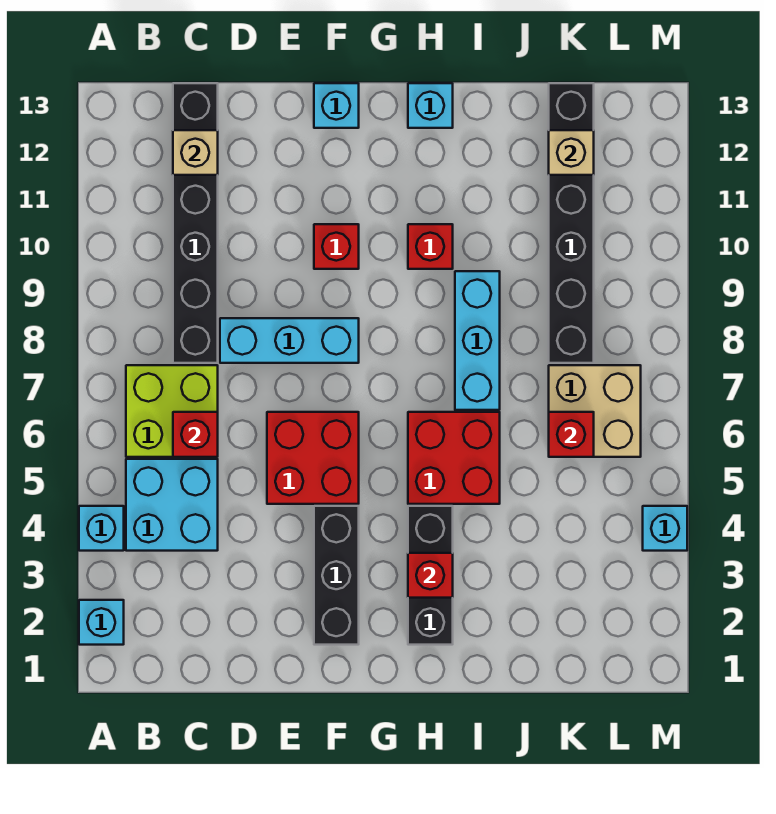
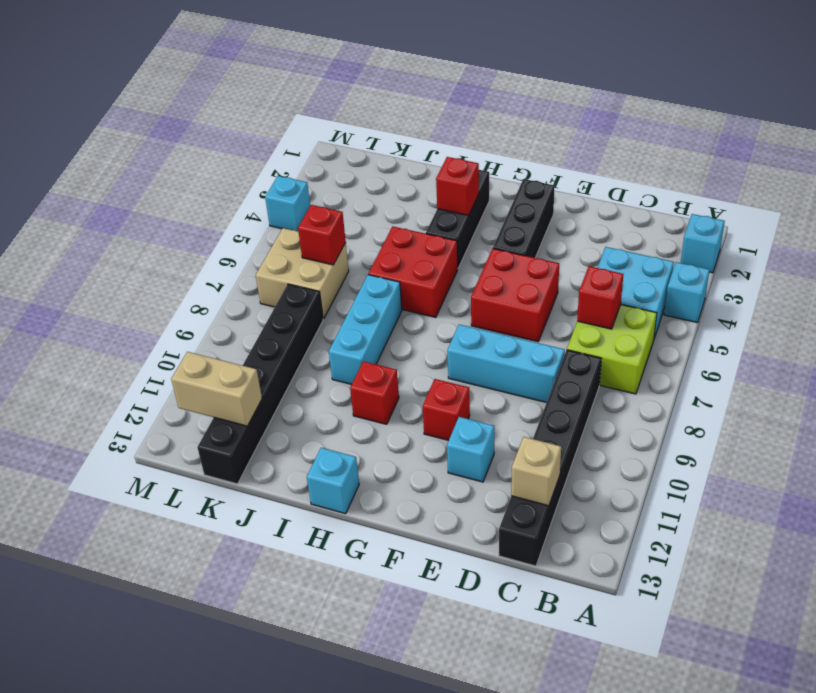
cyan 1x1 brick [314,83,359,128] -> cyan 1x1 brick moved to [447,417,494,482]
tan 1x1 brick [549,130,594,175] -> tan 1x2 brick [171,352,262,426]

